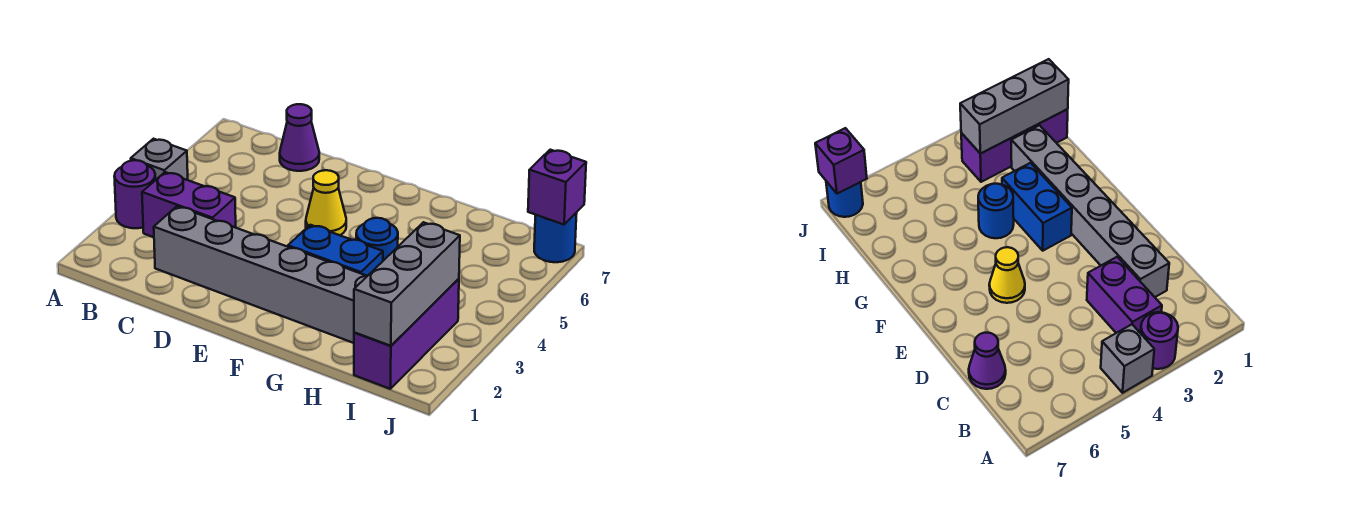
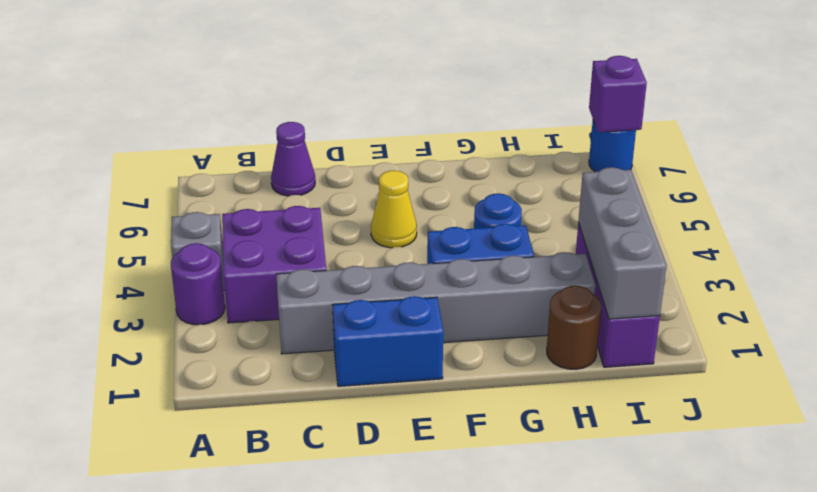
purple 1x2 brick [142,172,236,237] -> purple 2x2 brick [222,206,326,323]
none -> blue 1x2 brick [333,296,443,386]
none -> brown 1x1 round brick [547,286,601,369]

